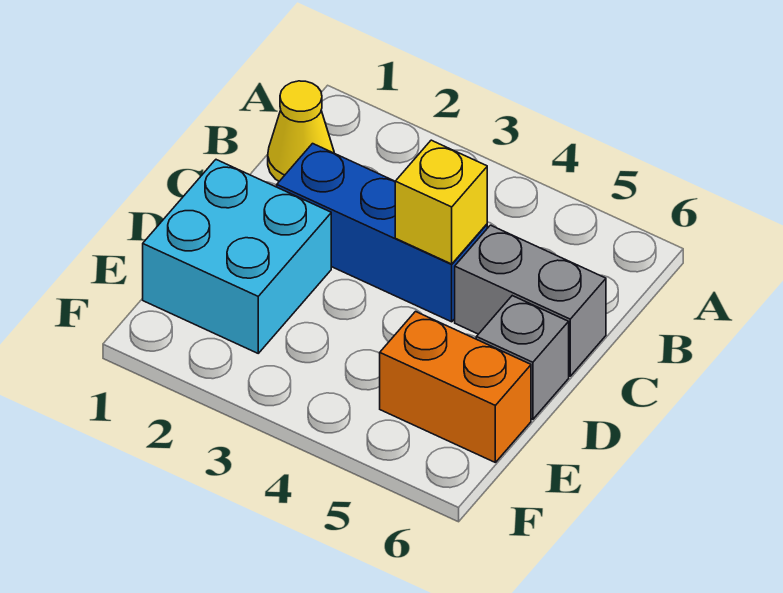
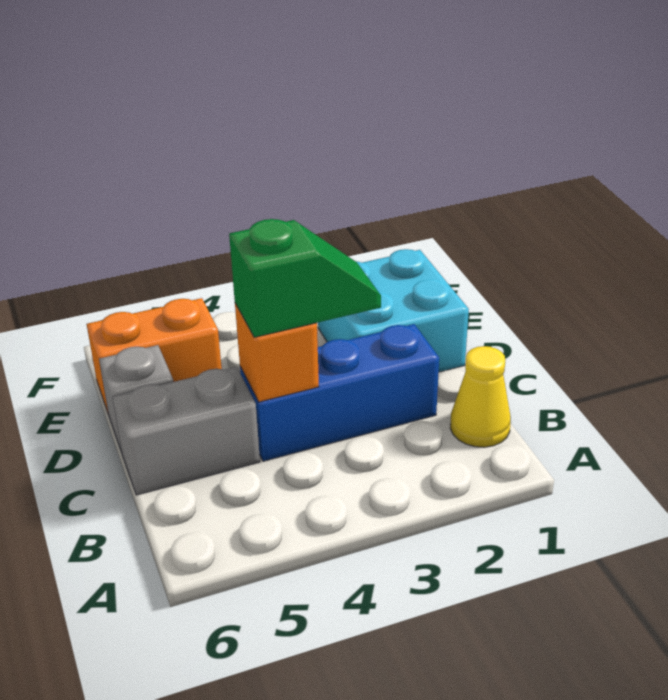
none -> green 1x2 slope [229,219,381,337]
yellow 1x1 brick [395,140,487,264] -> orange 1x1 brick [235,304,319,402]

